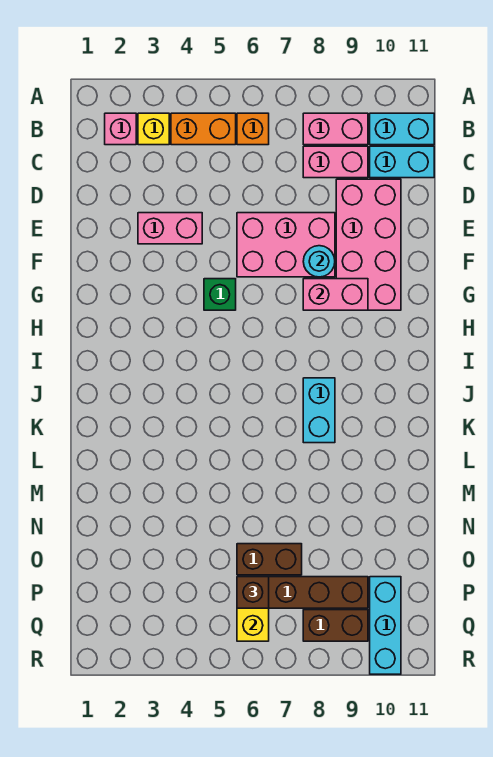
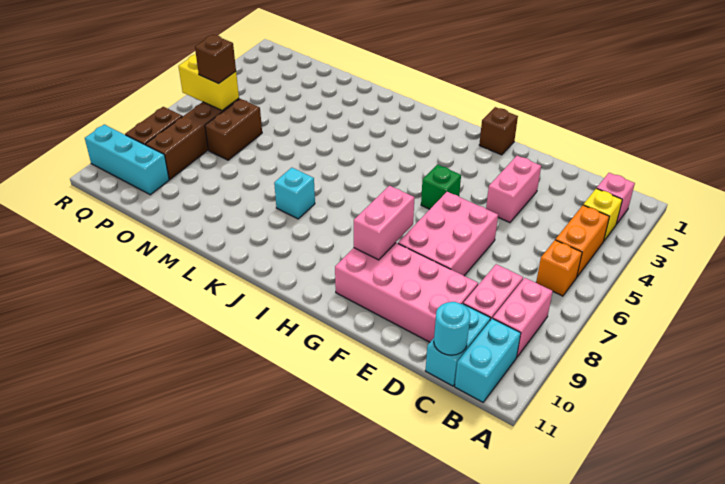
cyan 1x1 round brick [303,246,335,277] -> cyan 1x1 round brick moved to [434,302,470,355]
none -> brown 1x1 brick [479,107,518,155]
cyan 1x2 brick [303,378,335,443] -> cyan 1x1 brick [274,168,315,219]

